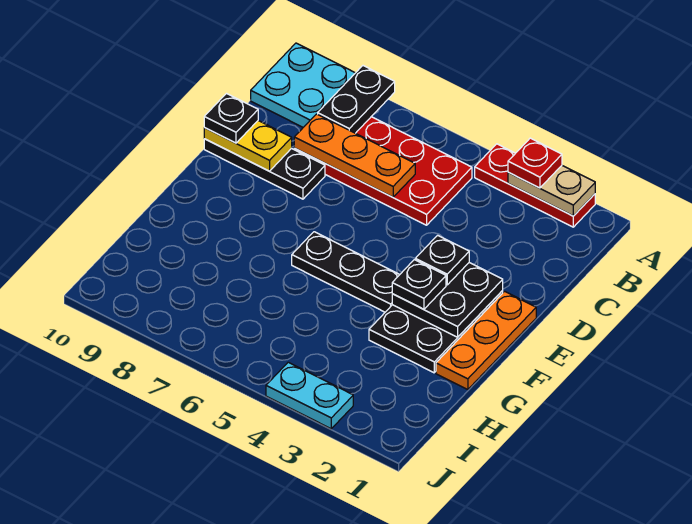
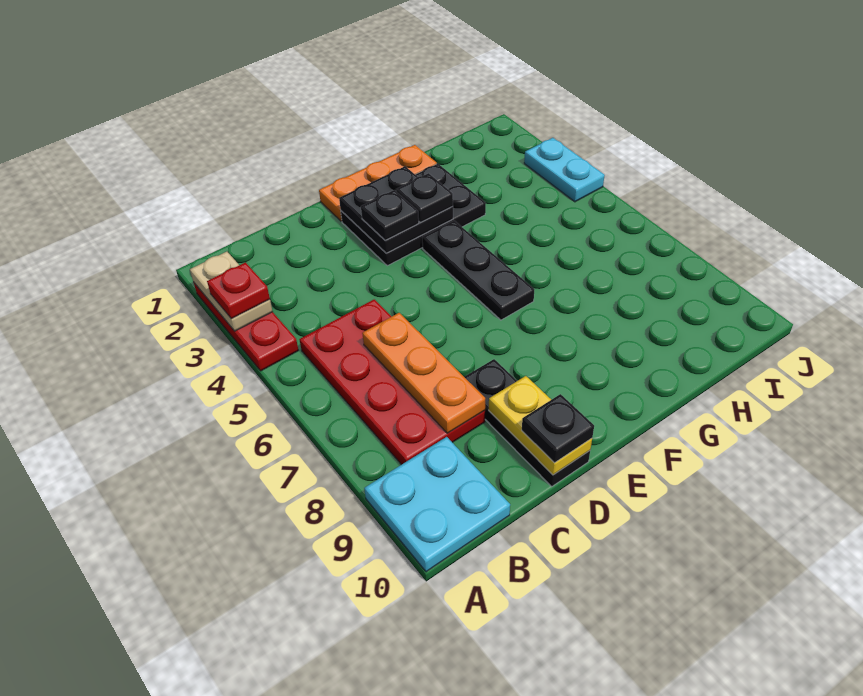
black 1x2 plate [318,66,395,133] -> none

